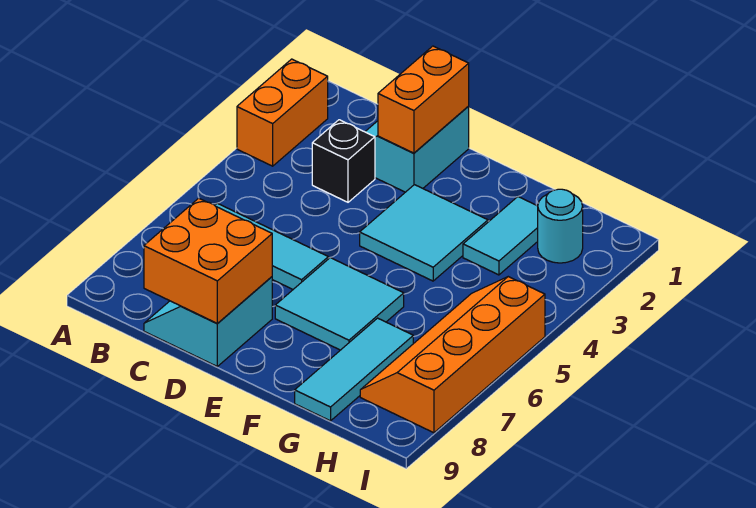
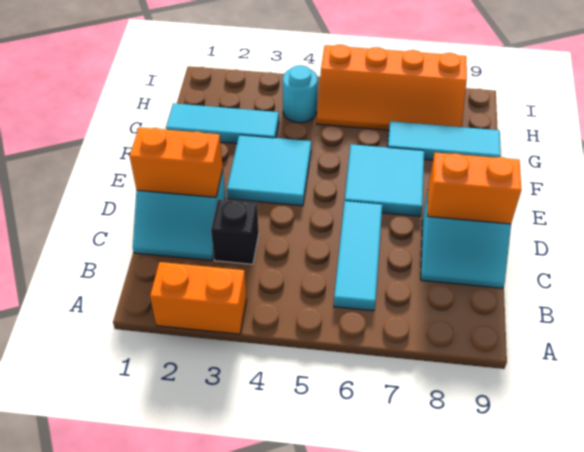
orange 2x2 brick [144,198,272,324] -> orange 1x2 brick [427,152,521,224]
cyan 1x2 tile [463,197,538,275] -> cyan 1x3 tile [166,103,279,144]
cyan 1x1 round brick [538,189,583,263] -> cyan 1x1 round brick moved to [283,65,318,123]

